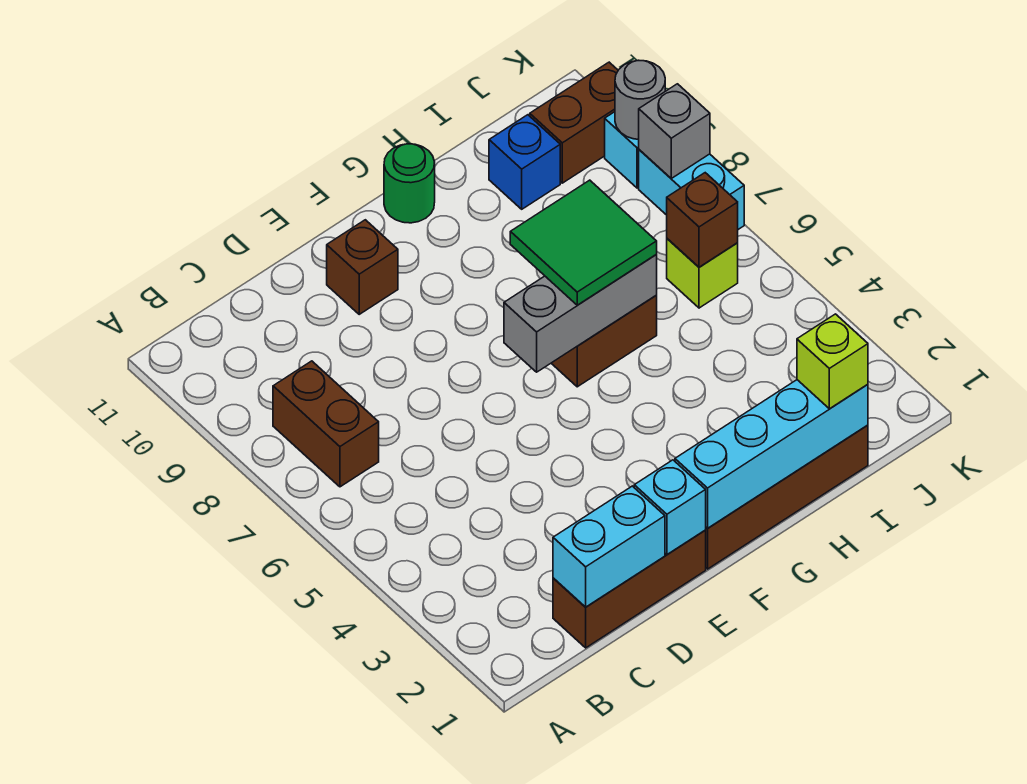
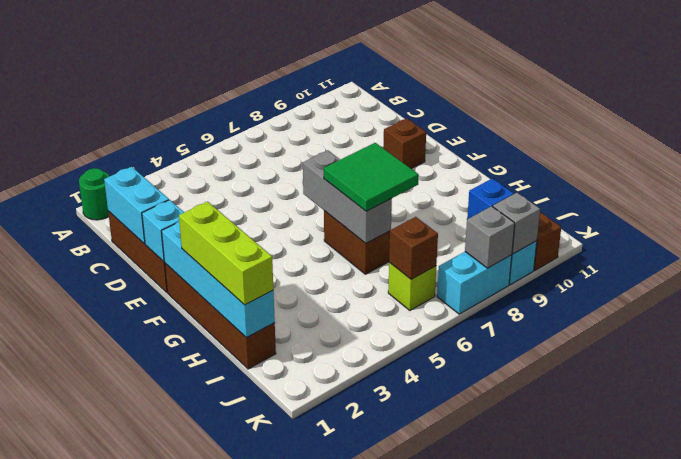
brown 1x2 brick [273,361,379,487] -> none
green 1x1 round brick [384,144,435,223] -> green 1x1 round brick moved to [79,168,110,220]
lime 1x1 brick [797,314,868,409] -> lime 1x3 brick [179,202,273,305]
grey 1x1 round brick [615,60,665,139] -> grey 1x1 brick [493,193,540,254]

